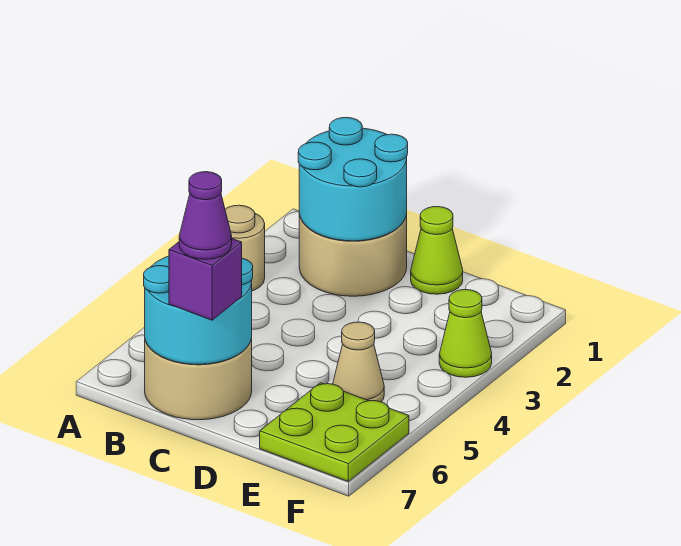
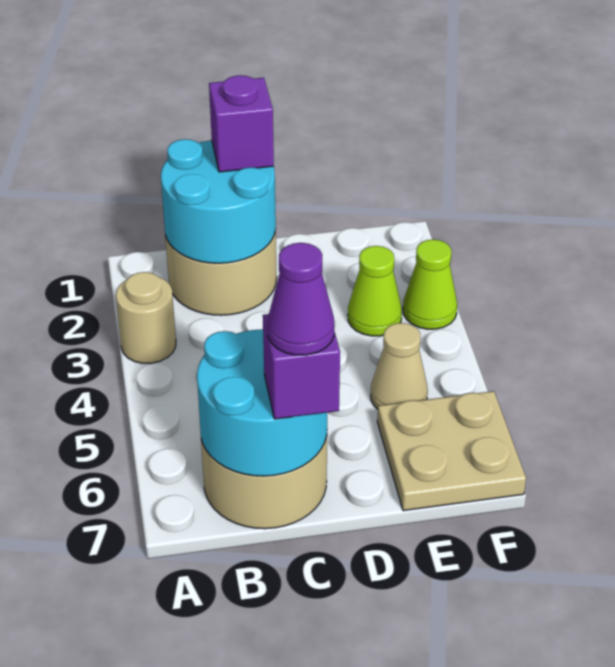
none -> purple 1x1 brick [209,75,274,172]
lime 1x1 cone [411,207,463,294] -> lime 1x1 cone moved to [348,246,402,336]
lime 2x2 plate [260,383,409,481] -> tan 2x2 plate [377,391,526,511]

